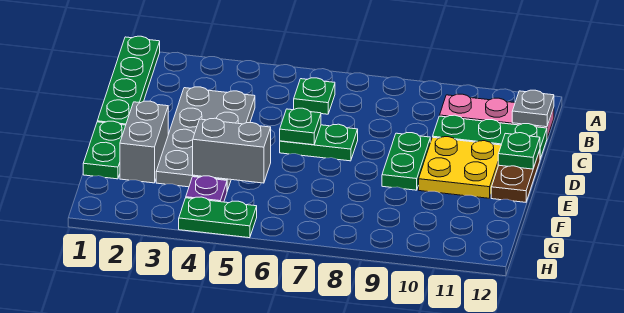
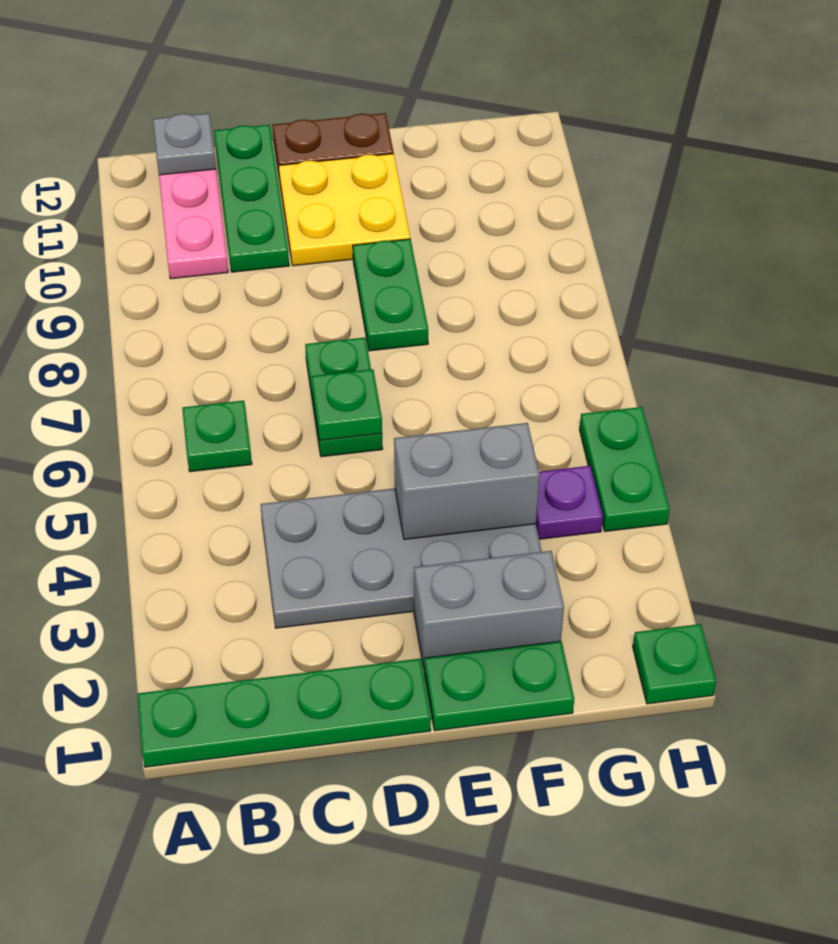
green 1x2 plate [382,133,430,190] -> green 1x2 plate turned to [353,239,428,351]
green 1x1 plate [498,133,540,169] -> green 1x1 plate moved to [633,624,716,704]
grey 1x2 brick [193,118,271,183] -> grey 1x2 brick turned to [394,423,540,539]

